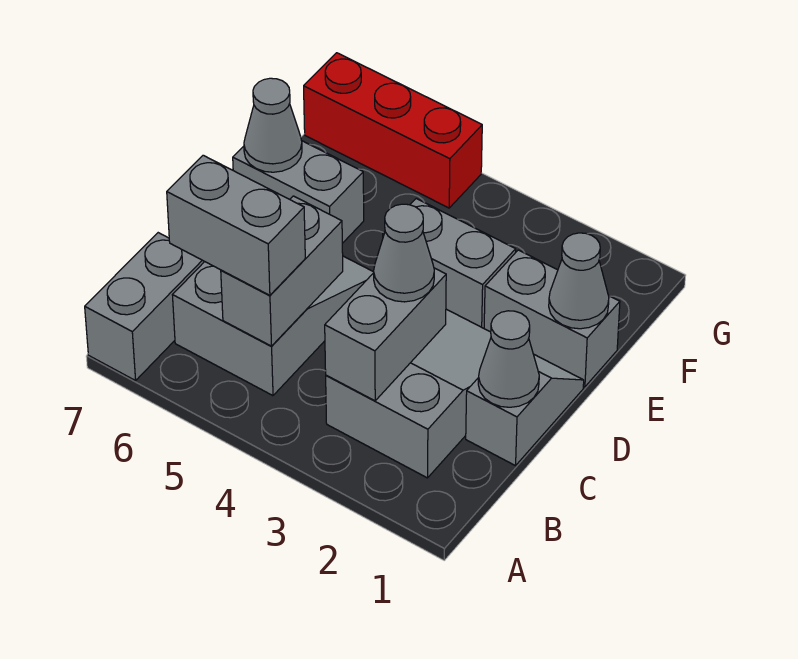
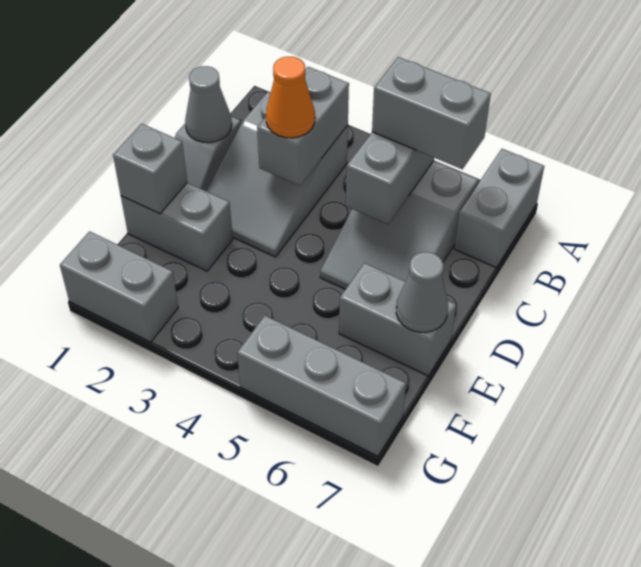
grey 1x1 cone [374,204,434,302] -> orange 1x1 cone [266,57,315,138]
grey 1x1 cone [549,233,609,329] -> grey 1x1 brick [113,124,187,214]
grey 1x2 brick [383,199,516,328] -> grey 1x2 brick moved to [60,231,178,342]
red 1x3 brick [304,53,482,208] -> grey 1x3 brick [237,316,406,456]

